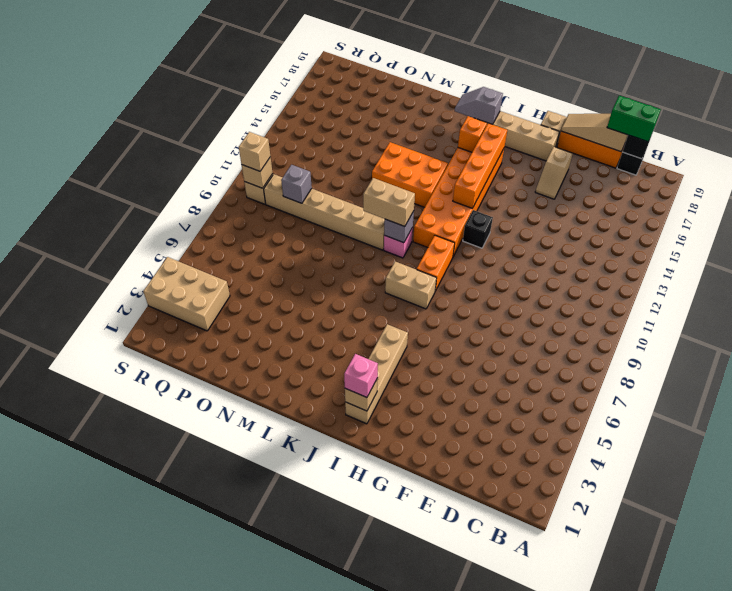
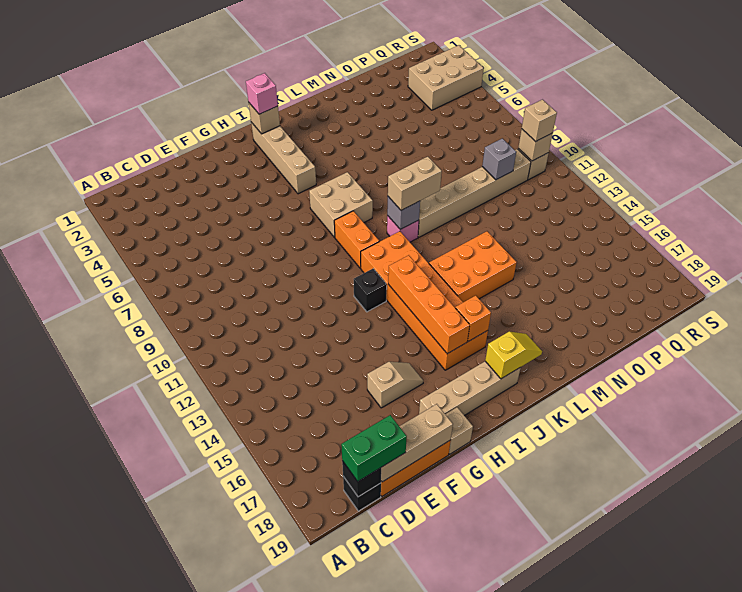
tan 1x3 slope [561,114,628,152] -> tan 1x3 brick [381,404,453,482]
tan 1x2 slope [535,147,573,199] -> tan 1x2 slope turned to [367,362,423,408]
tan 1x2 brick [385,261,437,309] -> tan 2x2 brick [309,172,373,237]
grey 1x2 slope [455,87,503,124] -> yellow 1x2 slope [485,332,542,379]

